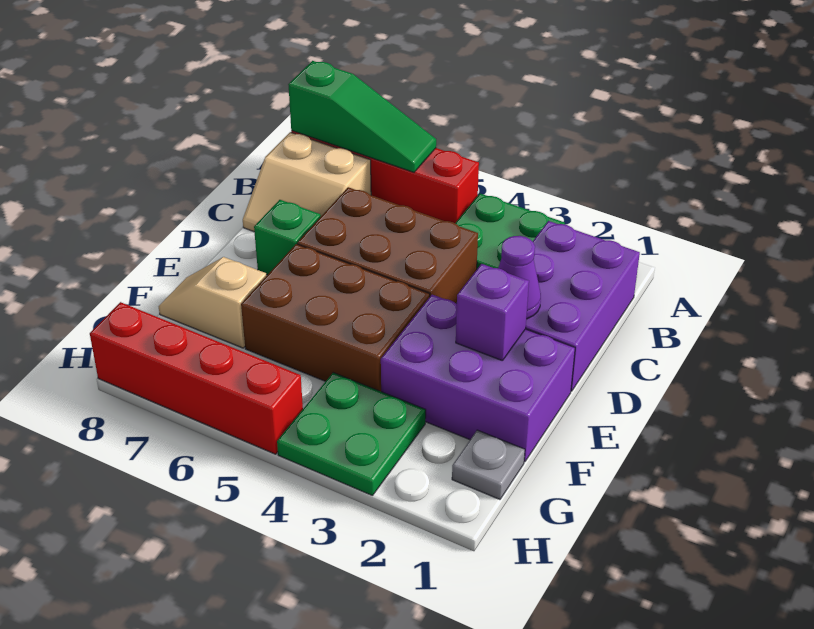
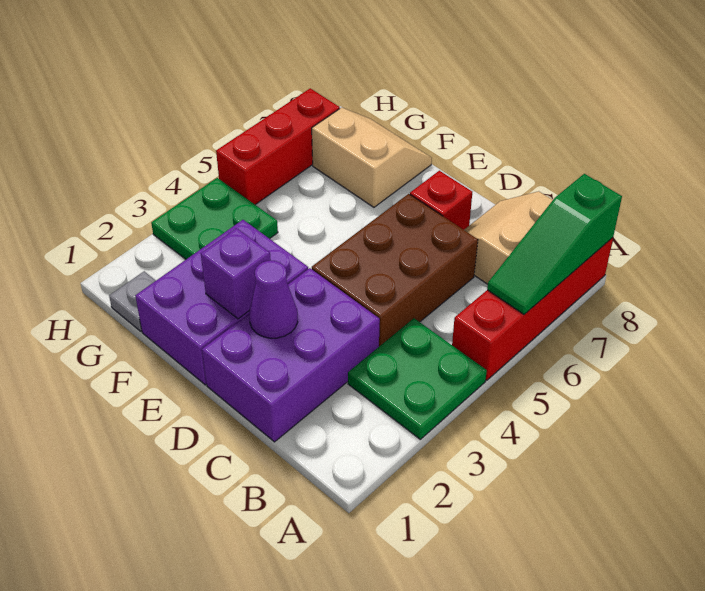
purple 2x3 brick [526,221,640,391] -> purple 2x3 brick turned to [202,268,380,442]
green 1x1 brick [254,200,321,275] -> red 1x1 brick [410,171,472,230]
brown 2x3 brick [241,244,430,391] -> none
tan 1x2 slope [159,257,266,348] -> tan 2x2 slope [312,108,432,207]
red 1x4 brick [90,302,303,454] -> red 1x3 brick [216,88,340,205]

